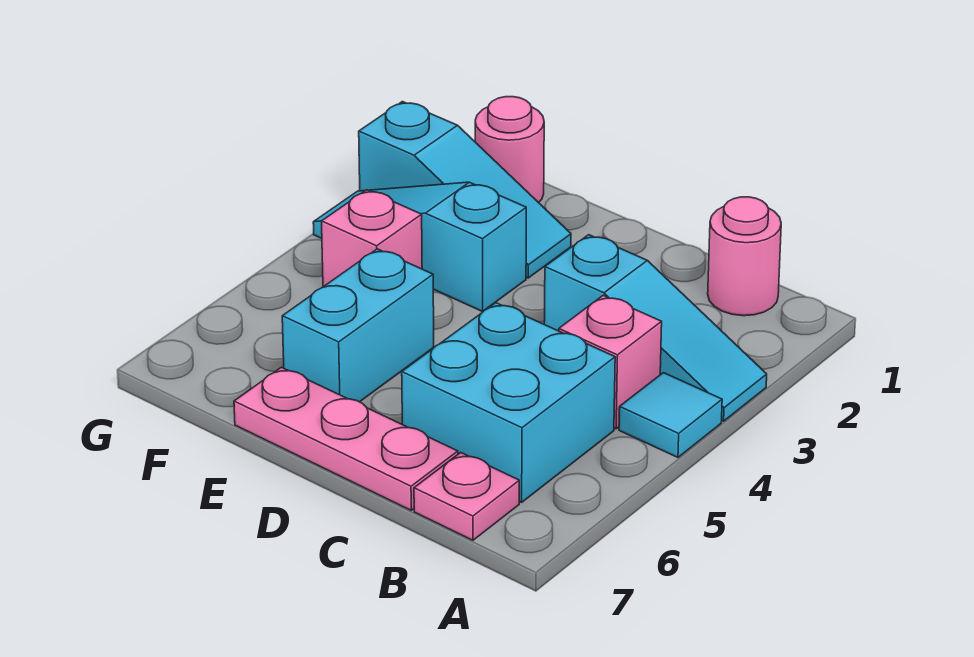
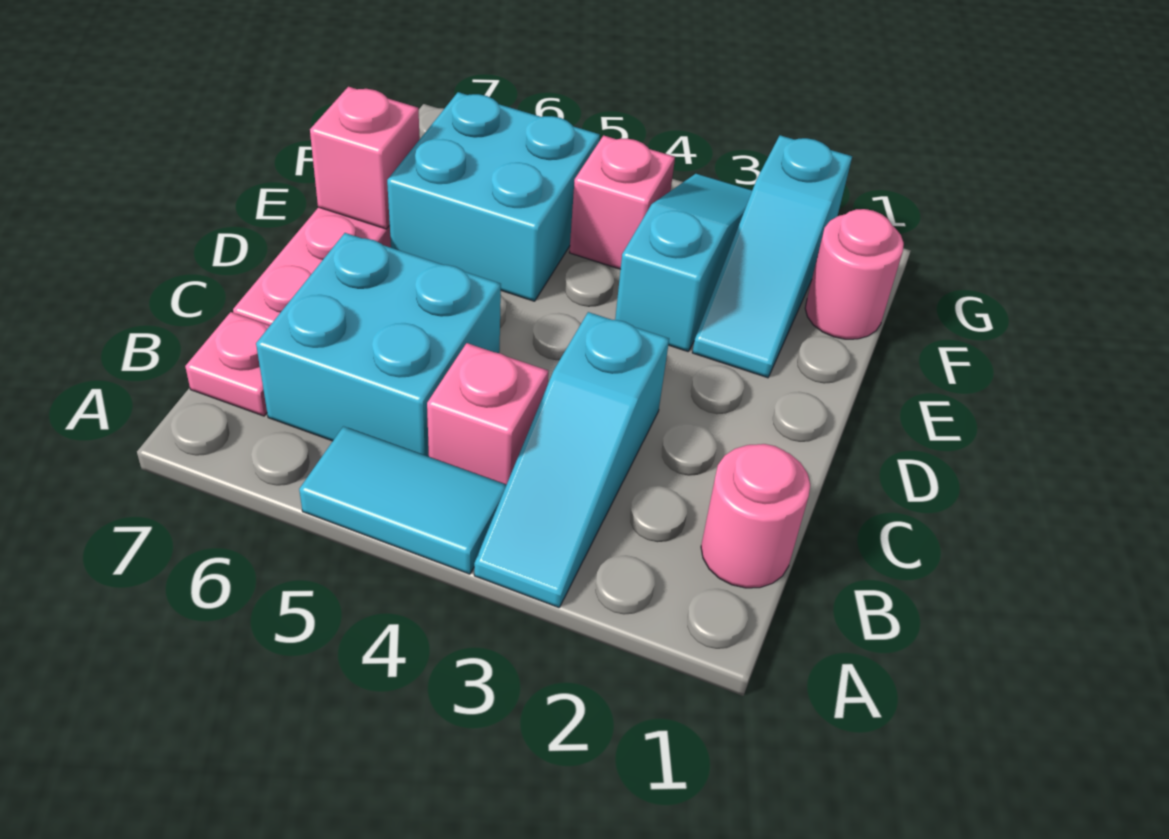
cyan 1x1 tile [619,373,722,457] -> cyan 1x2 tile [299,426,506,574]
cyan 1x2 brick [282,249,434,402] -> cyan 2x2 brick [387,92,600,301]
none -> pink 1x1 brick [310,87,420,229]

